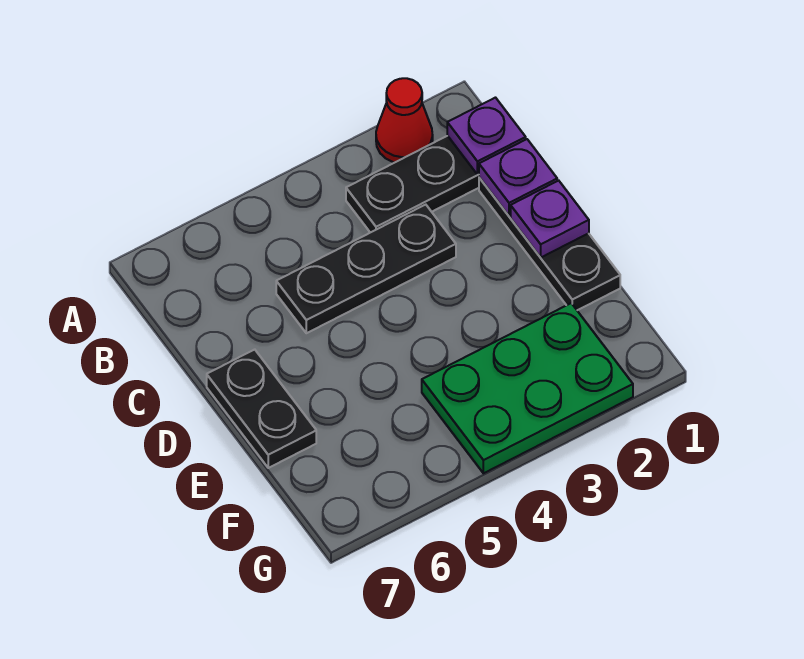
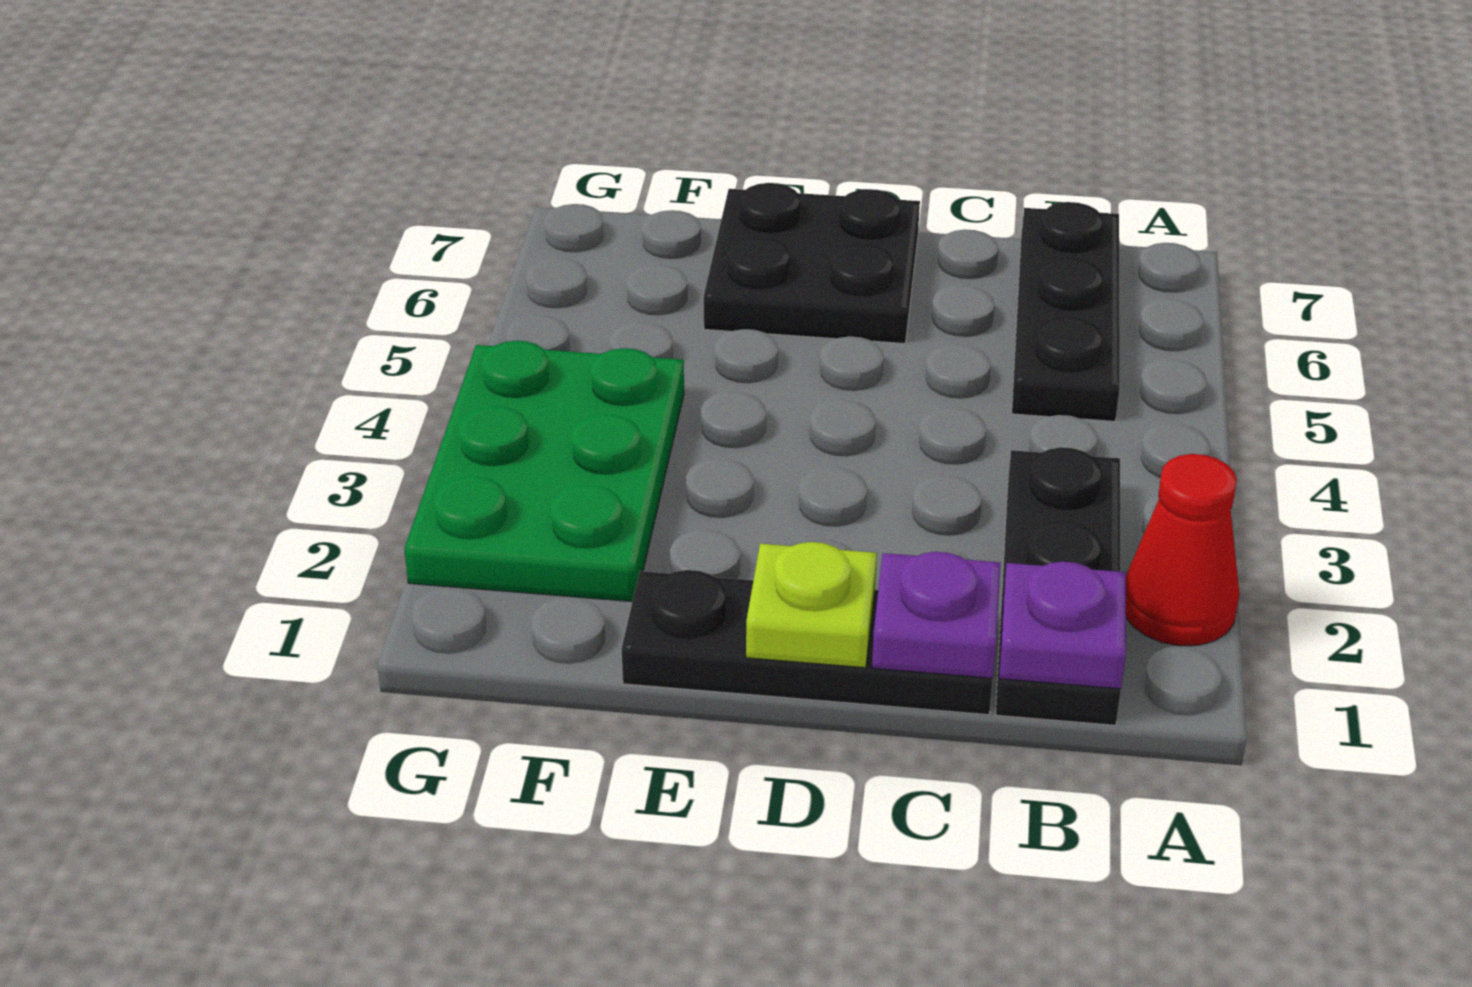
black 1x3 plate [276,205,456,333] -> black 1x3 plate moved to [1012,202,1120,421]
purple 1x1 plate [511,181,589,258] -> lime 1x1 plate [746,542,877,668]
black 1x2 plate [207,349,316,468] -> black 2x2 plate [704,183,920,344]

